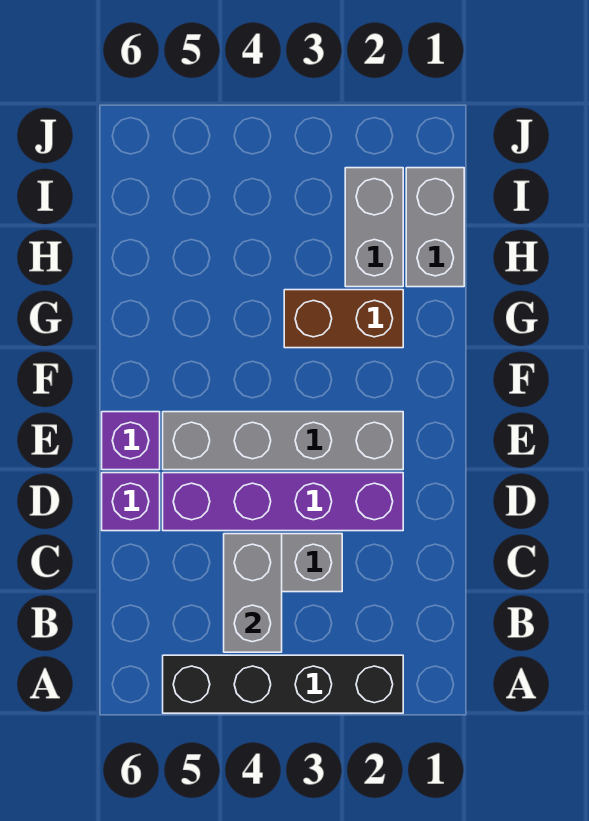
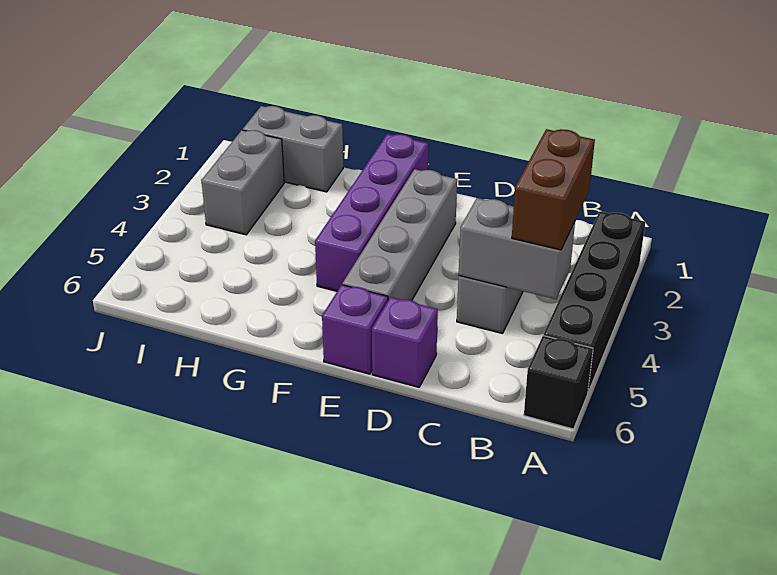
none -> black 1x1 brick [524,336,593,429]
purple 1x4 brick [163,473,403,531] -> purple 1x4 brick moved to [315,134,428,291]
brown 1x2 brick [284,290,403,348] -> brown 1x2 brick moved to [512,129,595,250]
grey 1x2 brick [345,168,403,287] -> grey 1x2 brick turned to [201,130,284,235]

